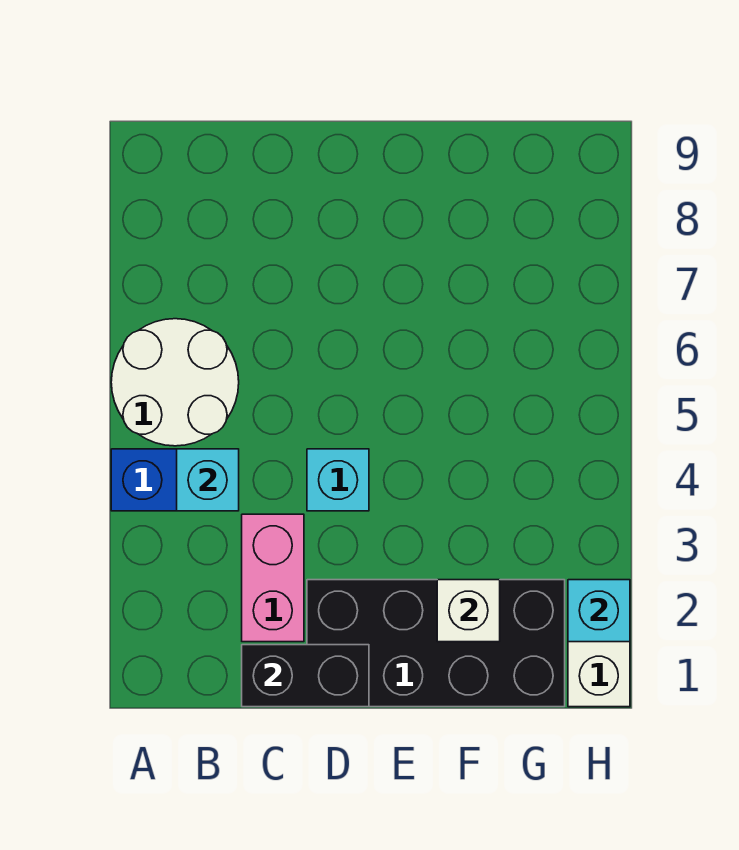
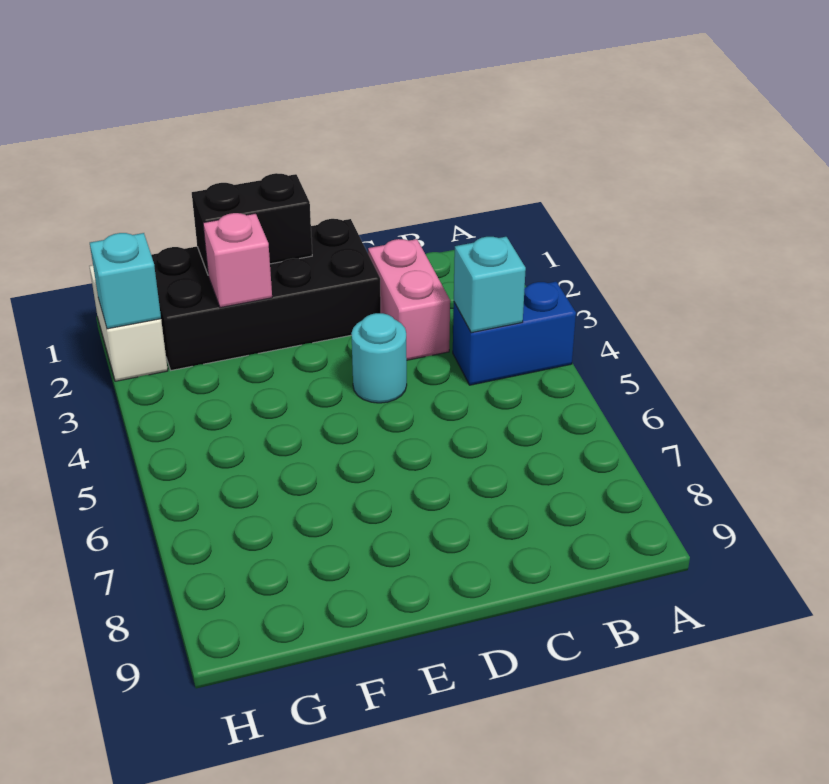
white 2x2 round brick [111,319,239,446] -> none
black 1x2 brick [242,645,369,707] -> black 1x2 brick moved to [192,173,312,274]
cyan 1x1 brick [307,449,369,511] -> cyan 1x1 round brick [351,313,407,403]
white 1x1 brick [437,580,500,642] -> pink 1x1 brick [203,213,272,308]

